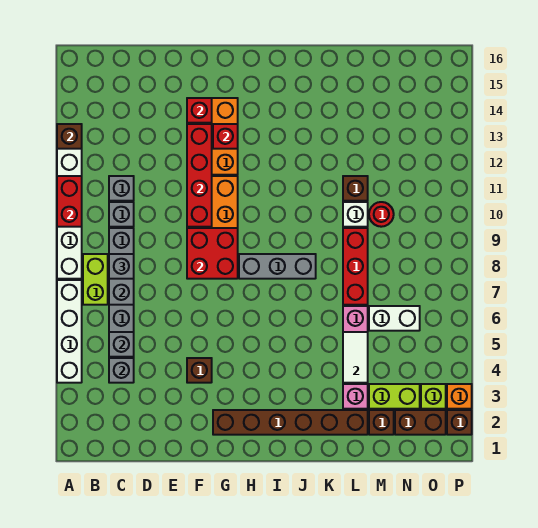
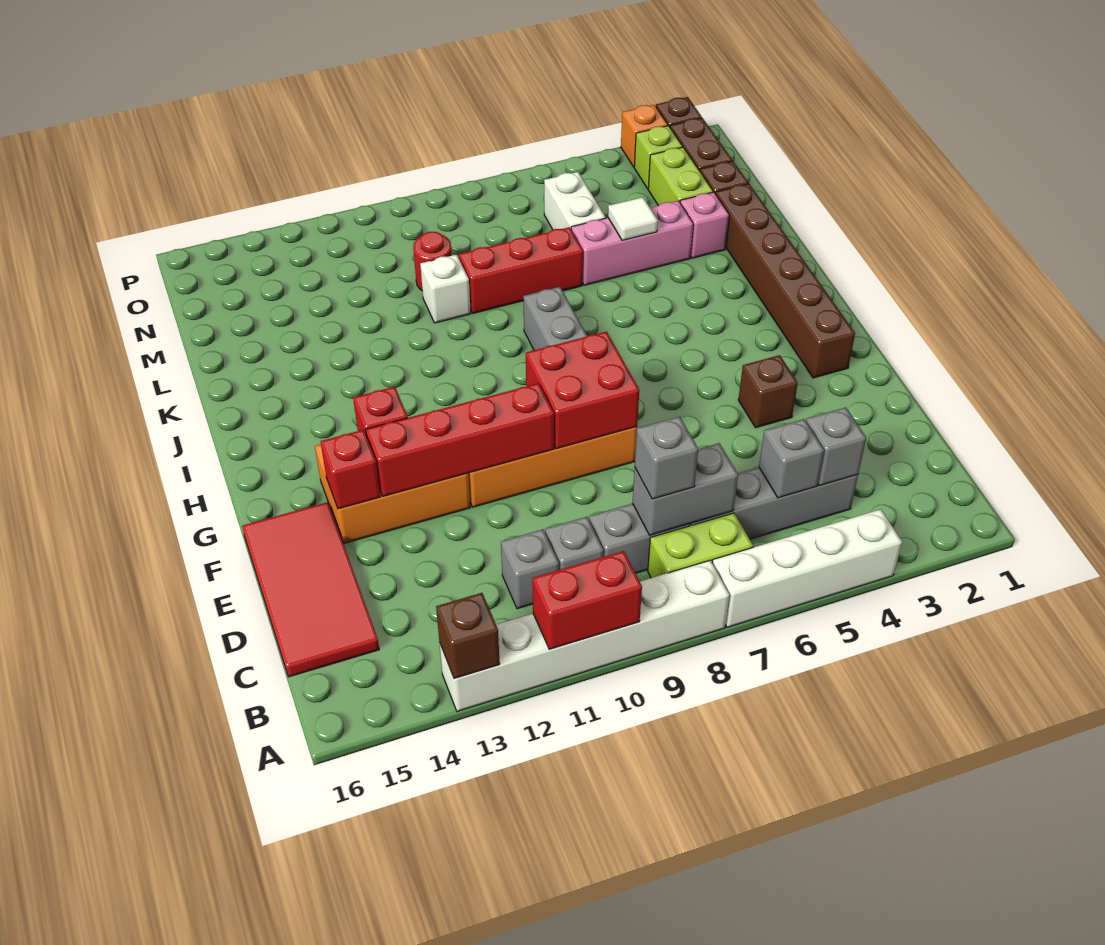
none -> red 2x4 tile [242,502,379,677]
white 1x2 tile [343,332,368,383] -> white 1x1 tile [608,197,658,240]
brown 1x1 brick [343,176,368,201] -> none

